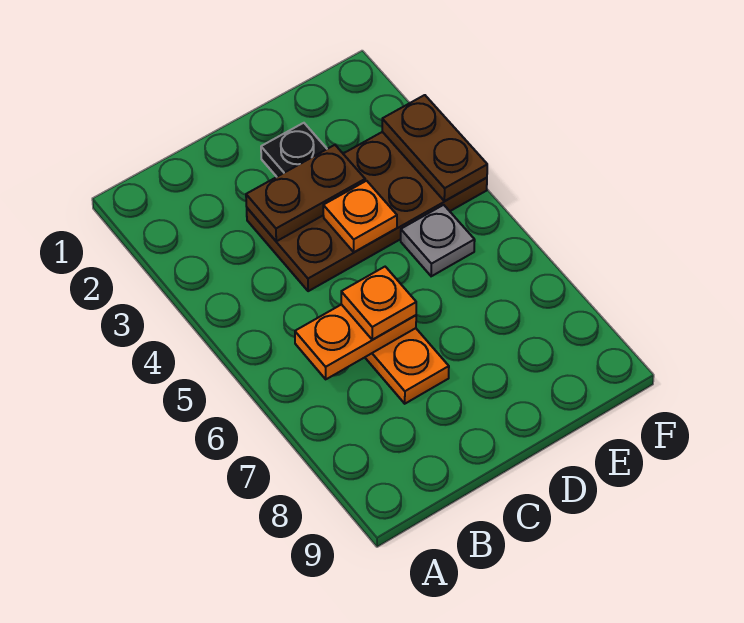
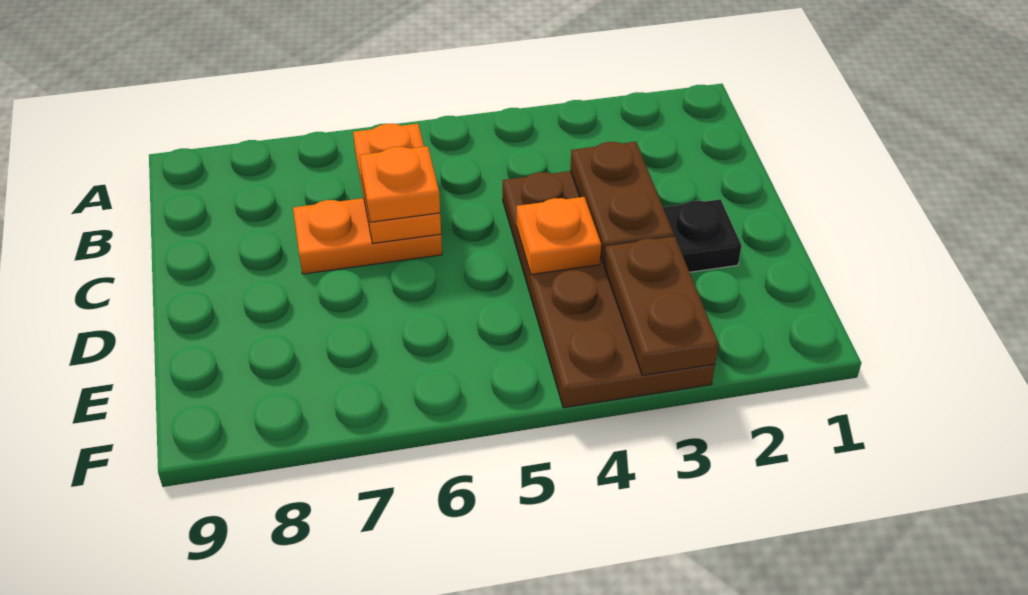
grey 1x1 plate [401,205,475,276] -> none
brown 1x2 plate [382,95,487,201] -> brown 1x2 plate turned to [604,237,719,375]

